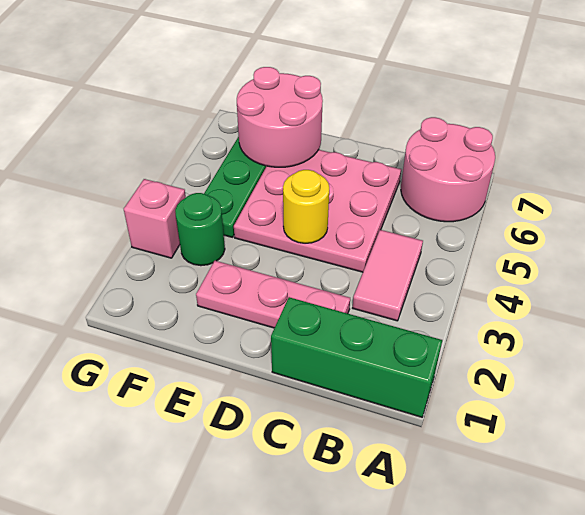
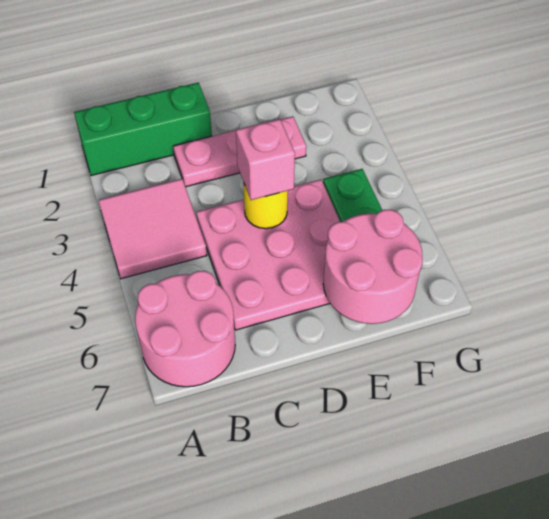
pink 1x2 tile [353,230,423,321] -> pink 2x2 tile [98,179,207,279]
green 1x1 round brick [175,193,225,266] -> none
pink 1x1 brick [124,179,186,258] -> pink 1x1 brick moved to [236,119,295,200]

